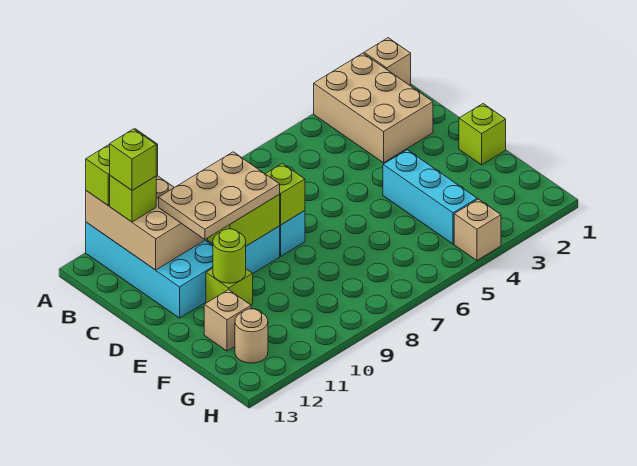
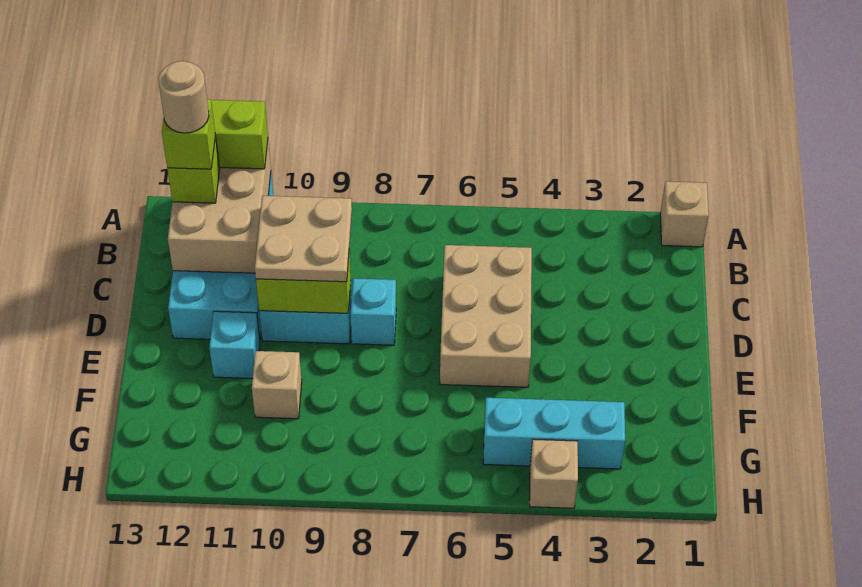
tan 2x3 brick [314,53,433,163] -> tan 2x3 brick moved to [440,245,532,387]
tan 2x3 plate [159,152,280,239] -> tan 2x2 plate [255,196,352,282]
lime 1x1 brick [266,163,305,225] -> none
lime 1x1 brick [459,104,506,165] -> none
cyan 1x3 brick [383,150,477,244] -> cyan 1x3 brick turned to [483,398,625,469]
lime 1x1 brick [206,268,253,305] -> cyan 1x1 brick [209,311,260,379]
lime 1x1 round brick [213,229,246,283] -> none
tan 1x1 brick [204,290,251,351] -> tan 1x1 brick moved to [252,351,302,419]
tan 1x1 round brick [235,309,268,363] -> tan 1x1 round brick moved to [158,61,209,133]

